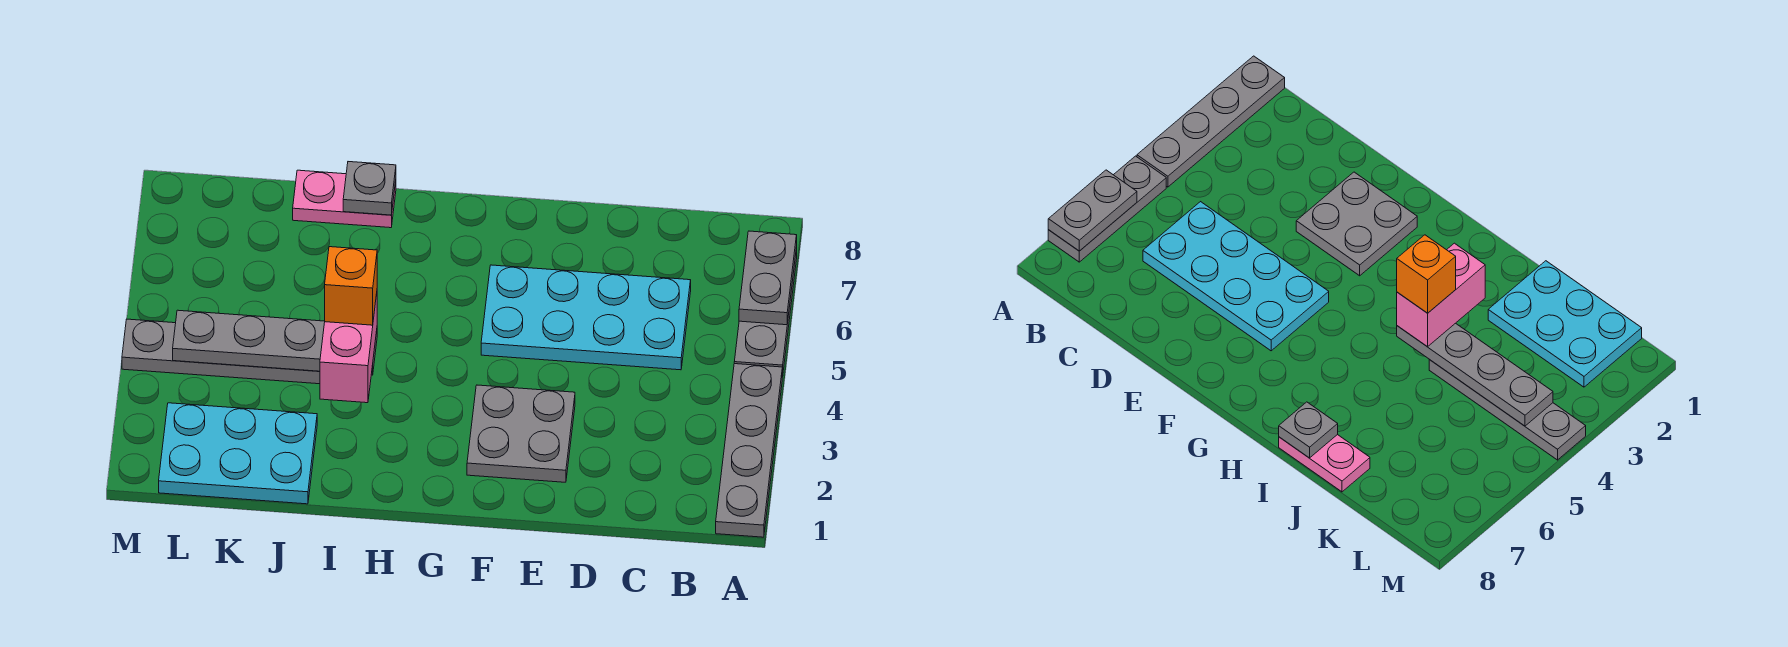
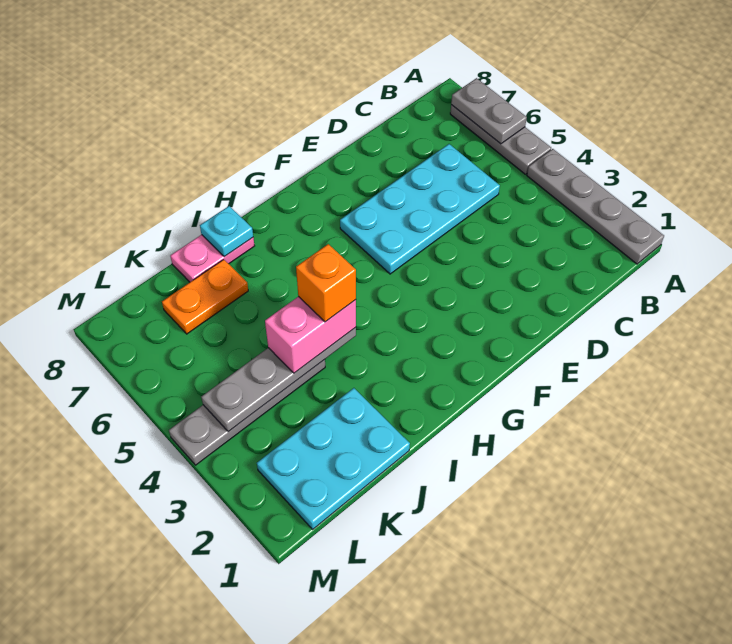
grey 2x2 plate [467,385,575,482] -> none
pink 1x2 brick [320,294,377,403] -> pink 1x2 brick turned to [265,296,356,373]
grey 1x1 plate [343,162,396,215] -> cyan 1x1 plate [200,206,253,257]
none -> orange 1x2 plate [162,260,248,334]

